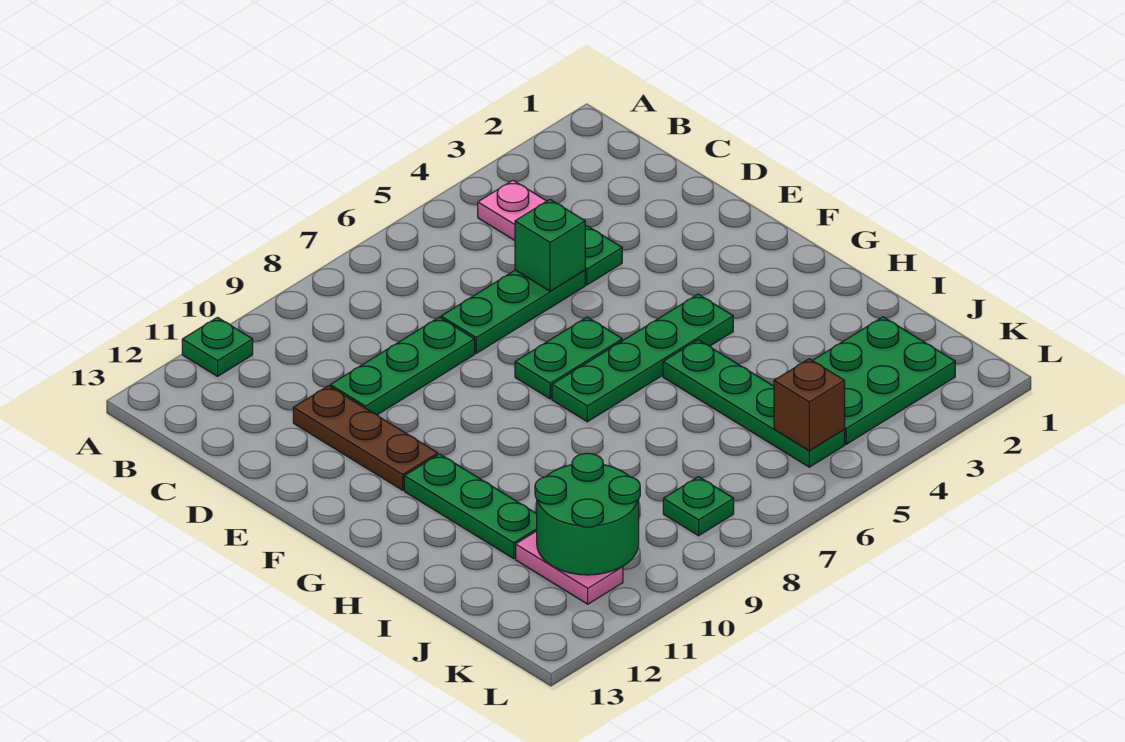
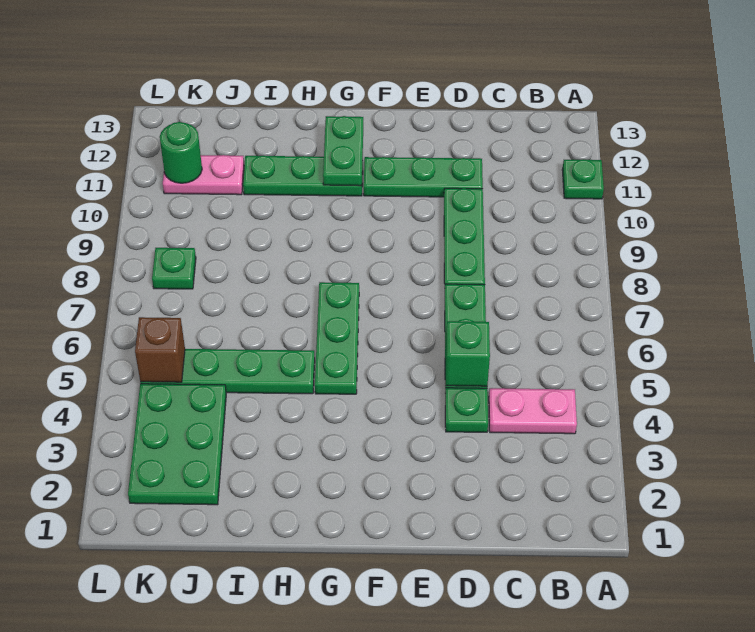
brown 1x3 plate [293,386,438,490] -> green 1x3 plate [364,157,483,197]
green 1x2 plate [515,317,622,399] -> green 1x2 plate moved to [323,116,363,186]
green 1x4 plate [552,294,733,422] -> green 1x3 plate [315,282,359,394]
green 2x2 round brick [535,453,640,575] -> green 1x1 round brick [160,122,202,183]

